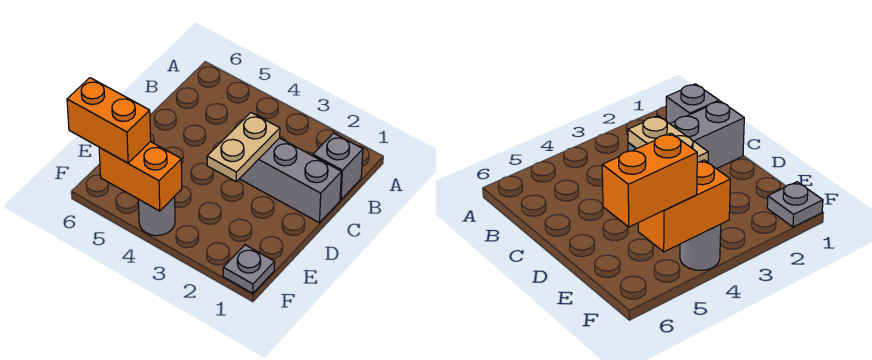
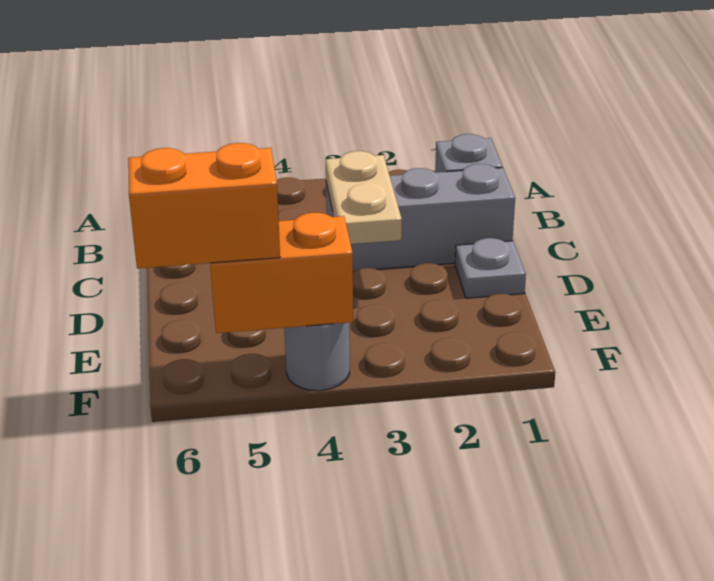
grey 1x1 plate [223,245,275,293] -> grey 1x1 plate moved to [455,238,526,298]

